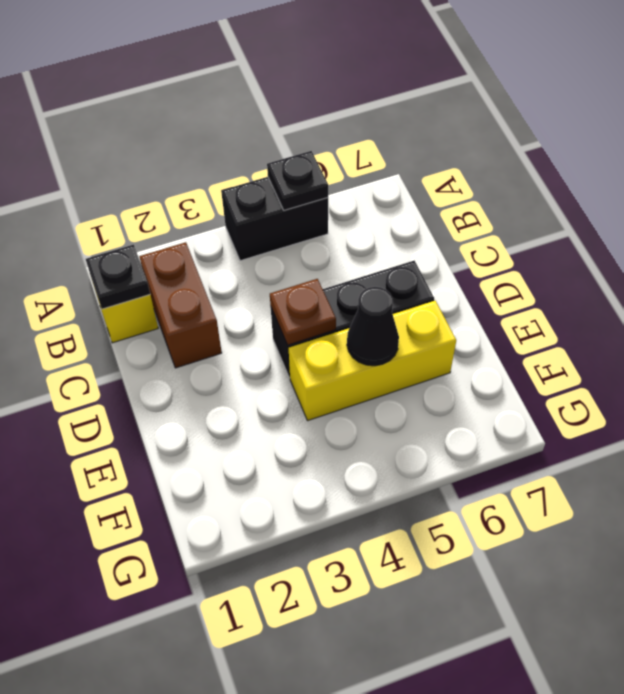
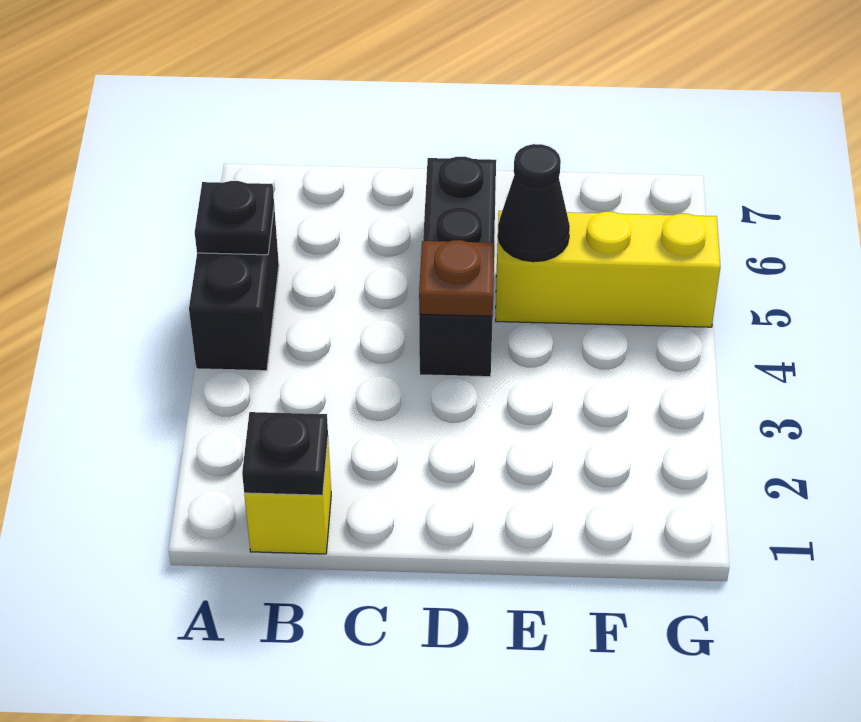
brown 1x2 brick [139,242,222,368] -> none
yellow 1x3 brick [289,301,456,421] -> yellow 1x3 brick turned to [496,211,720,327]

